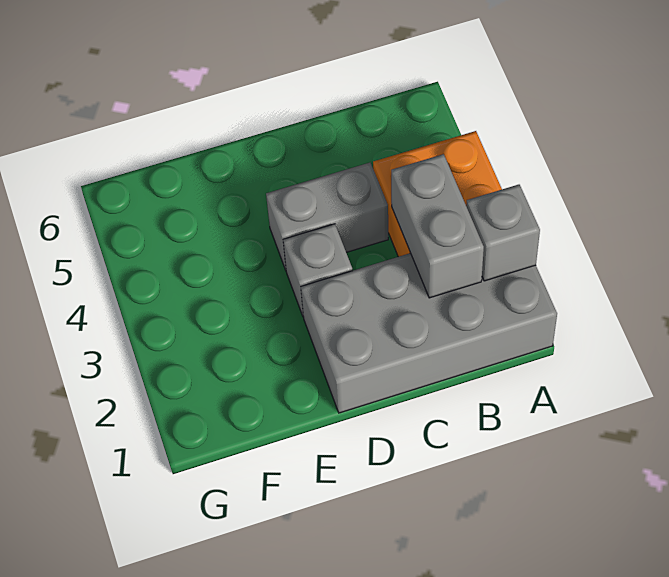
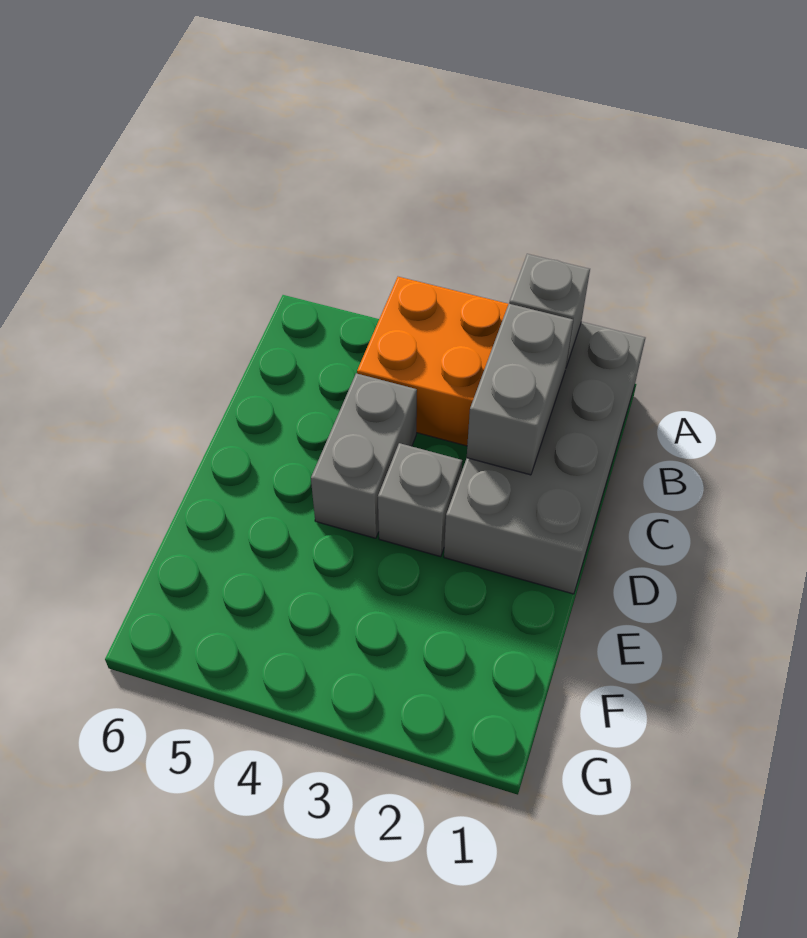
grey 1x2 brick [391,154,484,298] -> grey 1x2 brick turned to [467,304,573,475]

